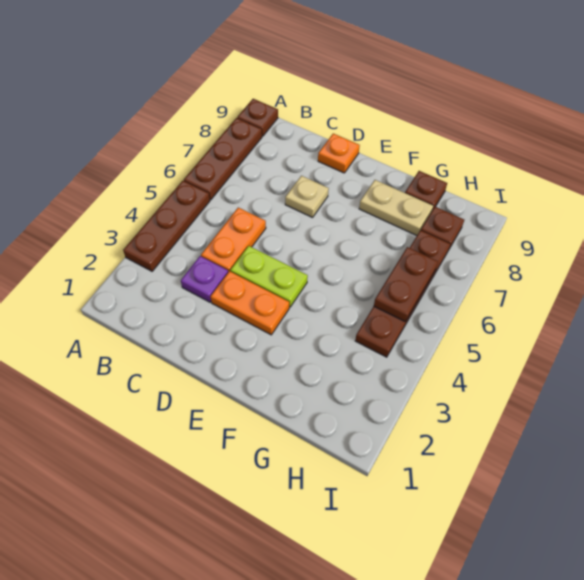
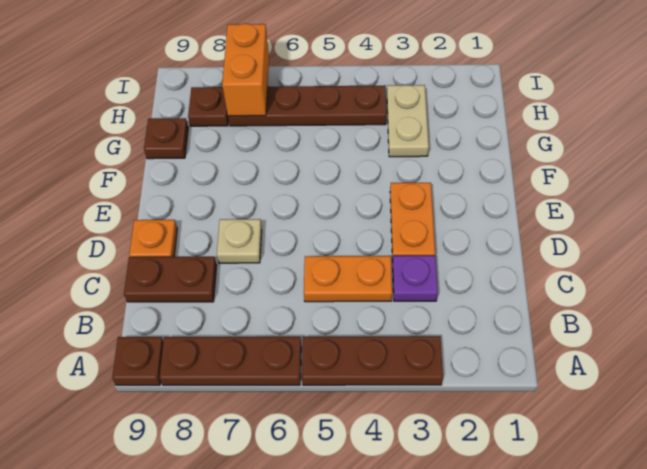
lime 1x2 plate [230,246,308,307] -> none
tan 1x2 plate [359,180,433,235] -> tan 1x2 plate moved to [387,85,429,157]
brown 1x2 plate [374,247,438,321] -> brown 1x2 plate moved to [124,257,217,302]
none -> orange 1x2 brick [222,23,269,116]

